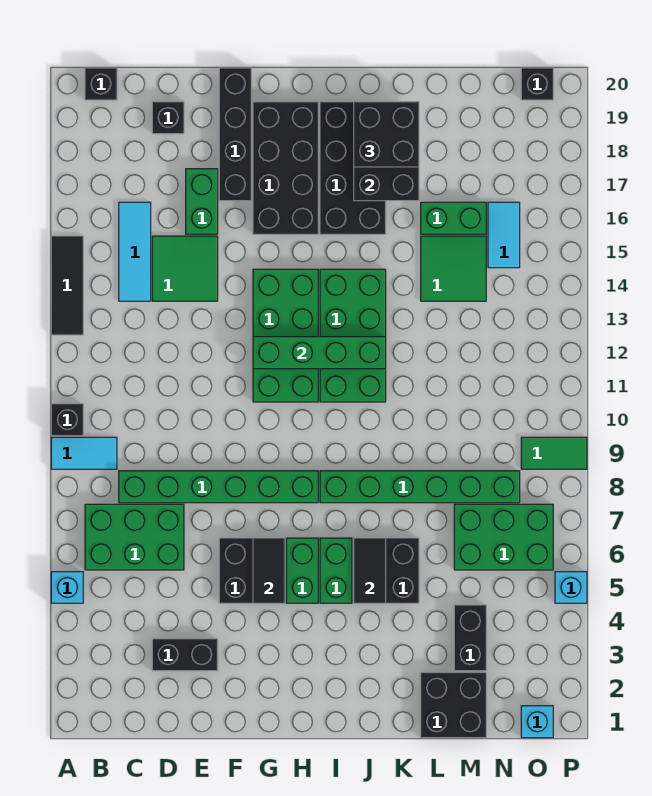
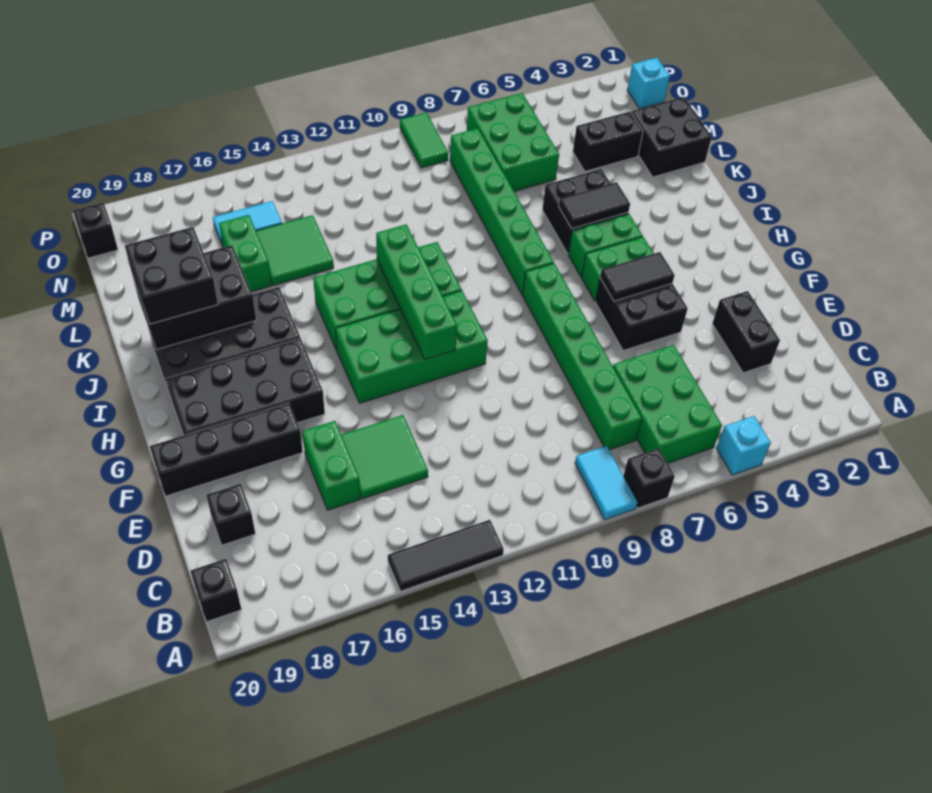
black 1x1 brick [51,404,83,436] -> black 1x1 brick moved to [623,448,675,508]
cyan 1x3 tile [119,202,151,301] -> none
green 1x2 brick [186,169,218,234] -> green 1x2 brick turned to [302,421,360,510]
cyan 1x1 brick [555,572,587,603] -> none

